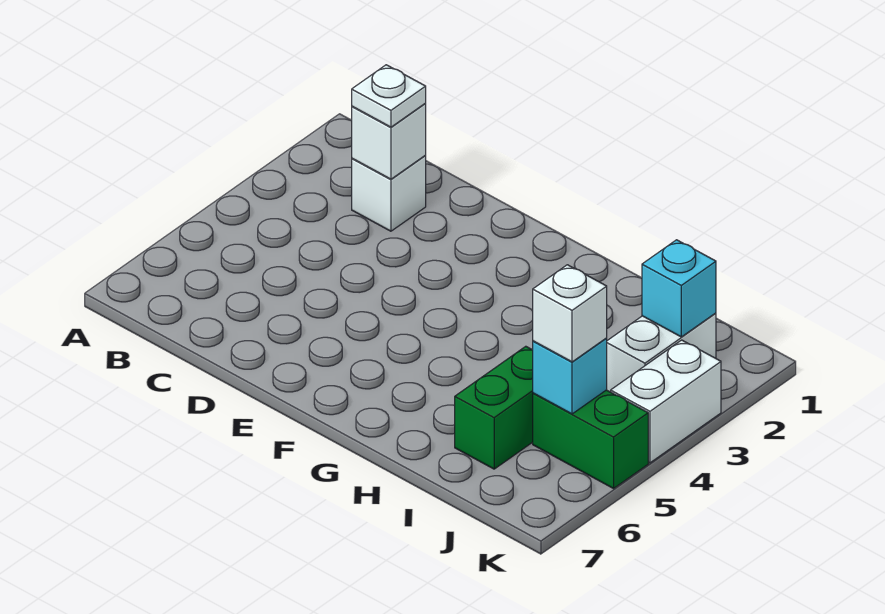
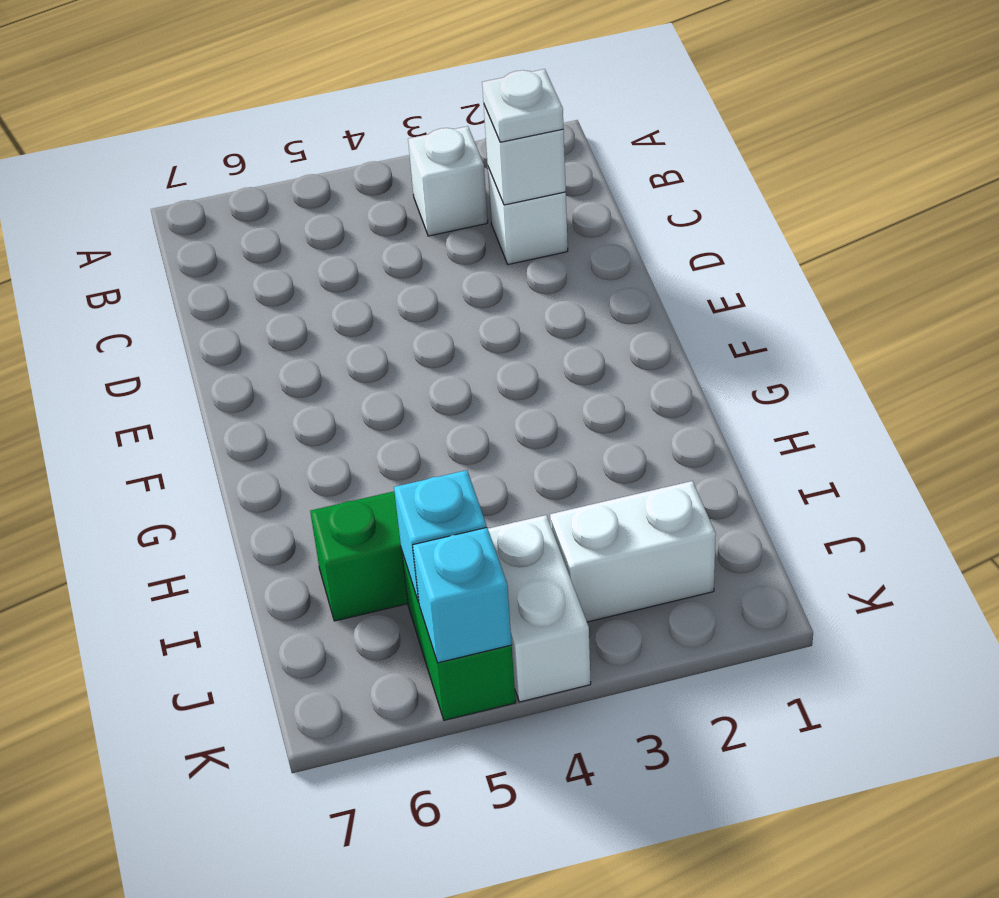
cyan 1x1 brick [642,240,716,337] -> cyan 1x1 brick moved to [413,528,512,663]
white 1x1 brick [533,265,607,362] -> white 1x1 brick moved to [408,126,488,236]
white 1x2 brick [611,340,721,463] -> white 1x2 brick turned to [488,515,591,702]

